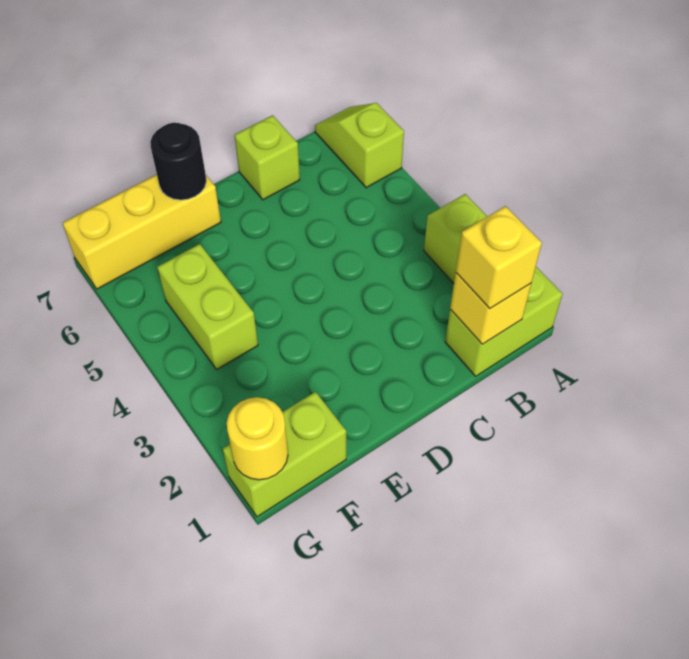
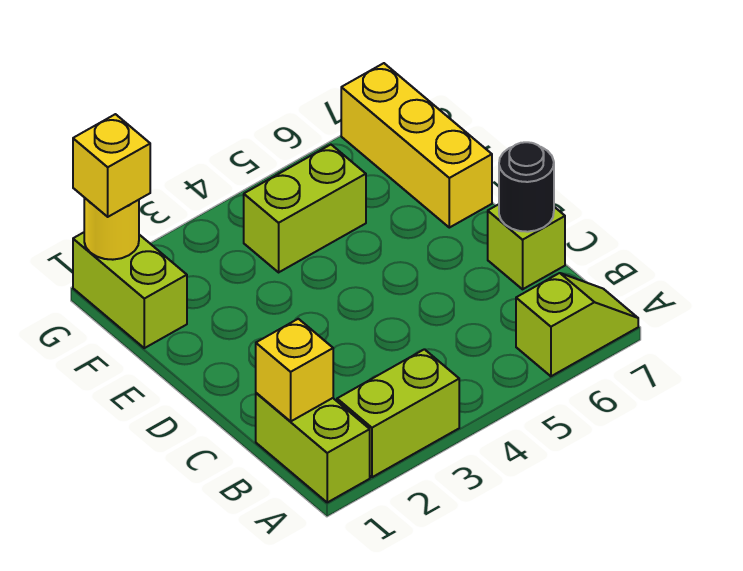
yellow 1x1 brick [456,206,542,309] -> yellow 1x1 brick moved to [73,114,150,217]
black 1x1 round brick [150,123,206,200] -> black 1x1 round brick moved to [499,142,554,232]

